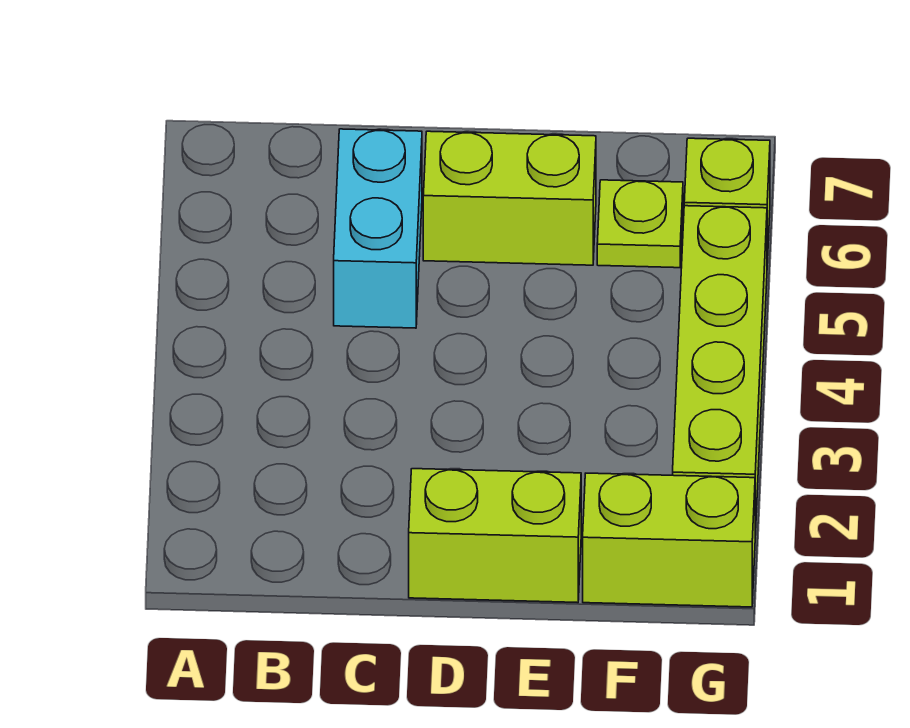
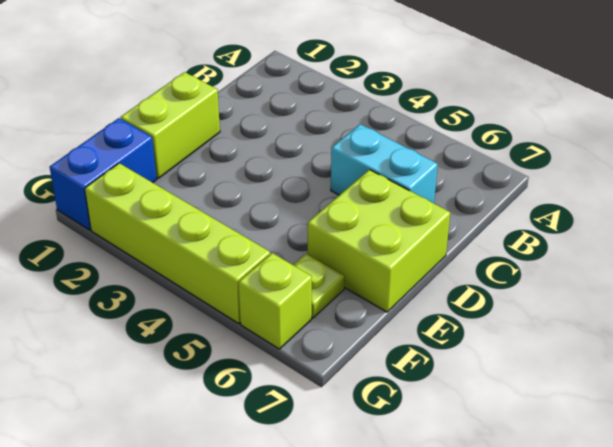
lime 1x2 brick [423,131,596,265] -> lime 2x2 brick [308,170,450,312]
lime 1x2 brick [583,473,755,607] -> blue 1x2 brick [50,118,157,230]

